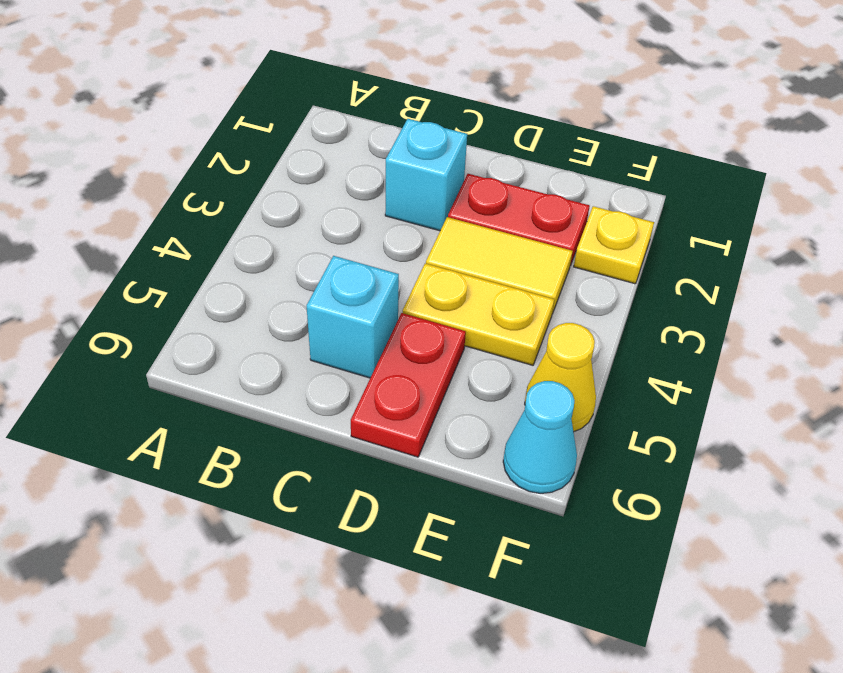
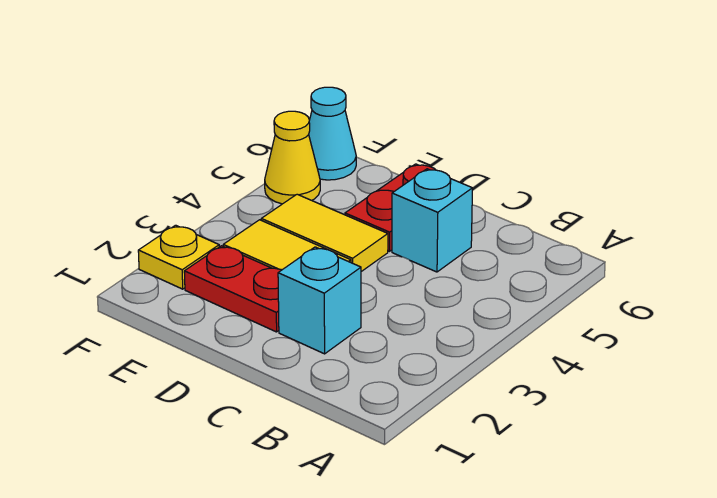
yellow 1x2 plate [403,263,554,365] -> yellow 1x2 tile [261,194,388,272]

